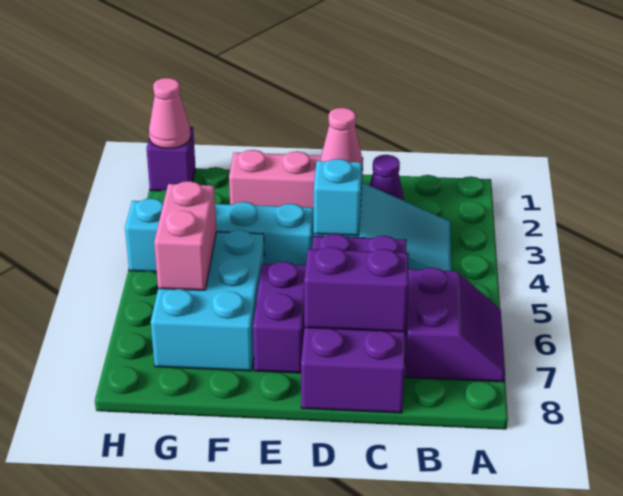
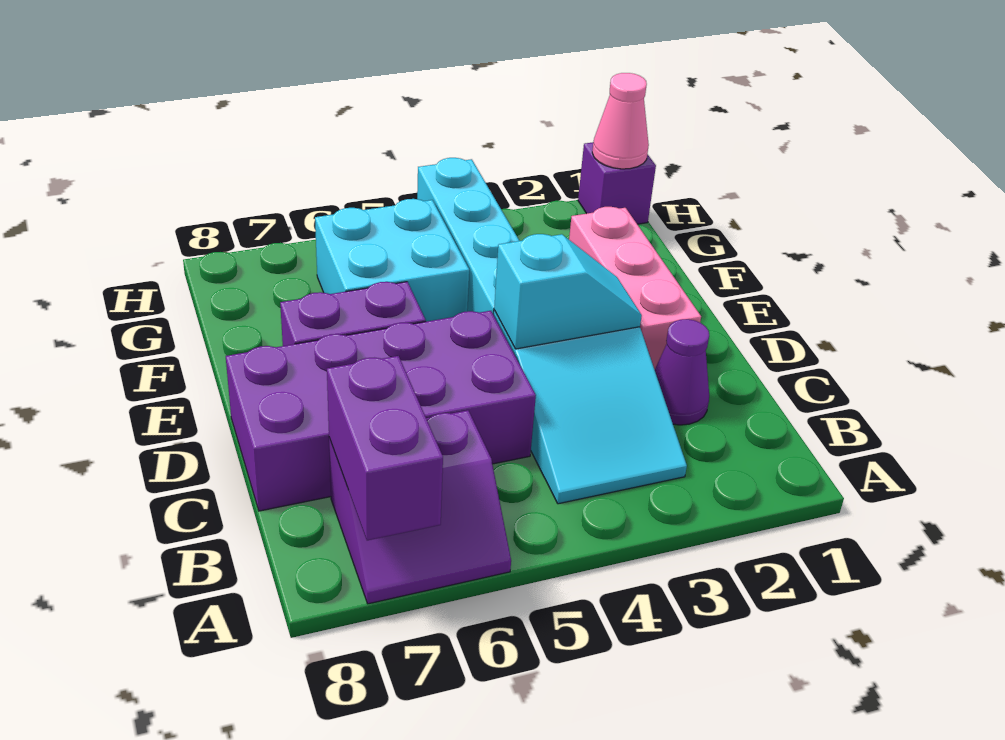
purple 1x2 brick [304,247,409,332] -> purple 1x2 brick moved to [327,356,443,540]
pink 1x1 cone [320,108,363,169] -> none
cyan 2x3 brick [151,230,264,371] -> cyan 2x2 brick [315,199,469,322]
pink 1x2 brick [154,181,216,290] -> none

